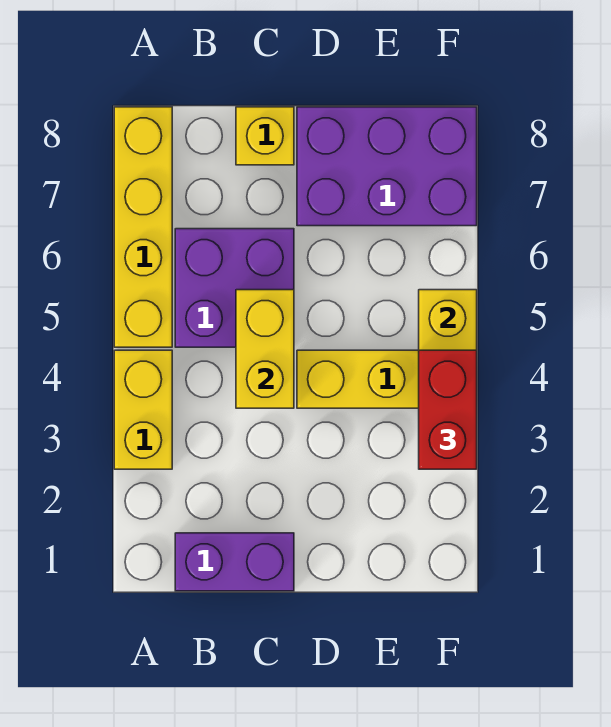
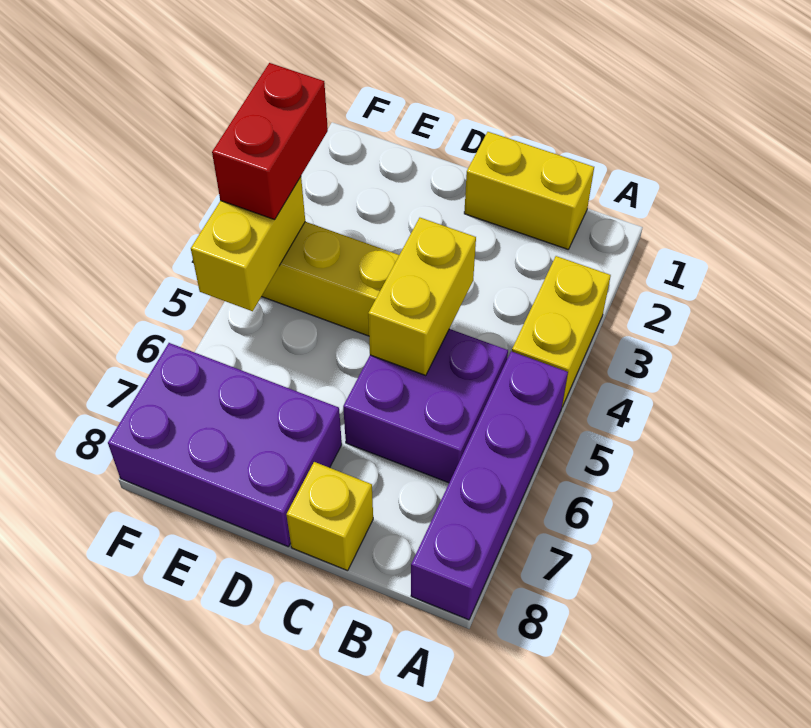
yellow 1x4 brick [114,107,172,347] -> purple 1x4 brick [411,351,568,620]
purple 1x2 brick [175,533,294,591] -> yellow 1x2 brick [464,132,594,249]

